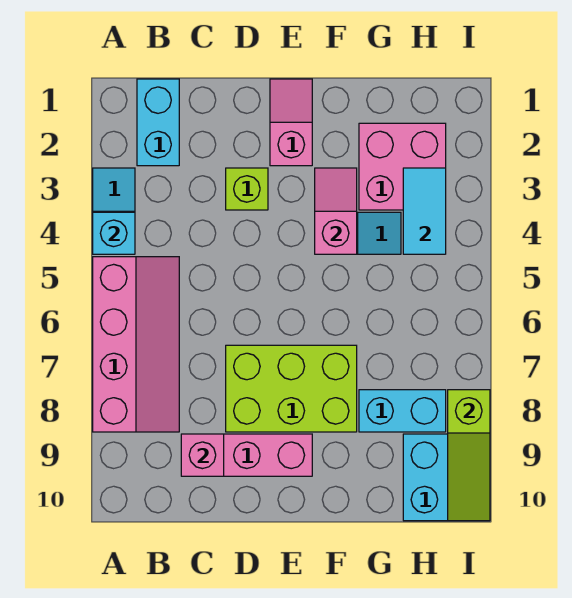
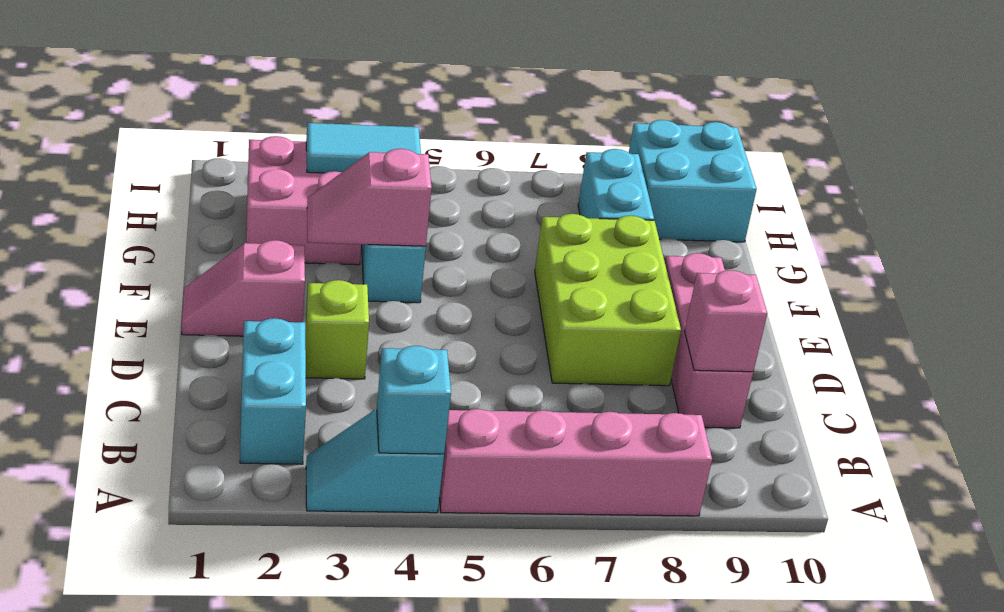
cyan 1x2 brick [137,79,179,166] -> cyan 1x2 brick turned to [240,318,306,464]
lime 1x3 slope [448,390,490,521] -> none

